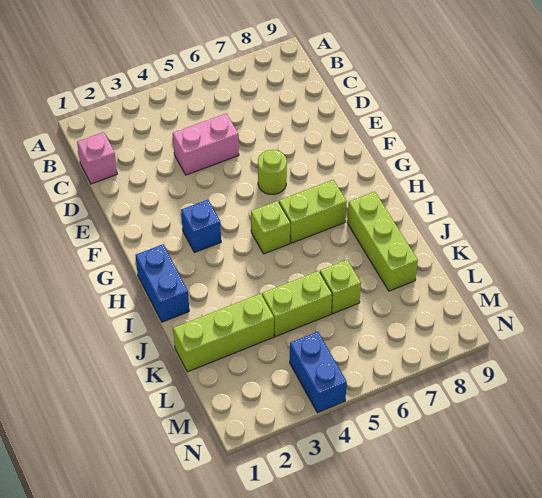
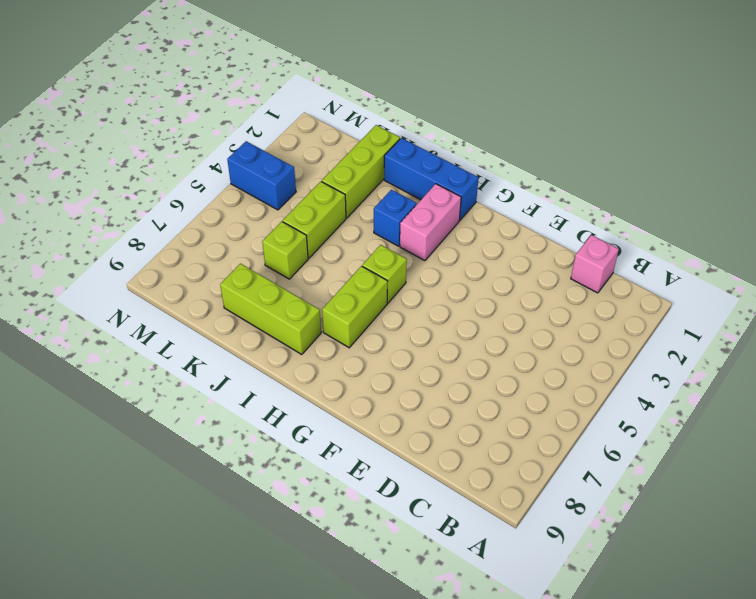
pink 1x2 brick [173,113,239,175] -> pink 1x2 brick moved to [400,184,461,261]
lime 1x1 round brick [258,150,287,194] -> none
blue 1x1 brick [181,200,221,253] -> blue 1x1 brick moved to [374,190,417,246]
blue 1x2 brick [136,244,189,322] -> blue 1x3 brick [384,138,479,220]

